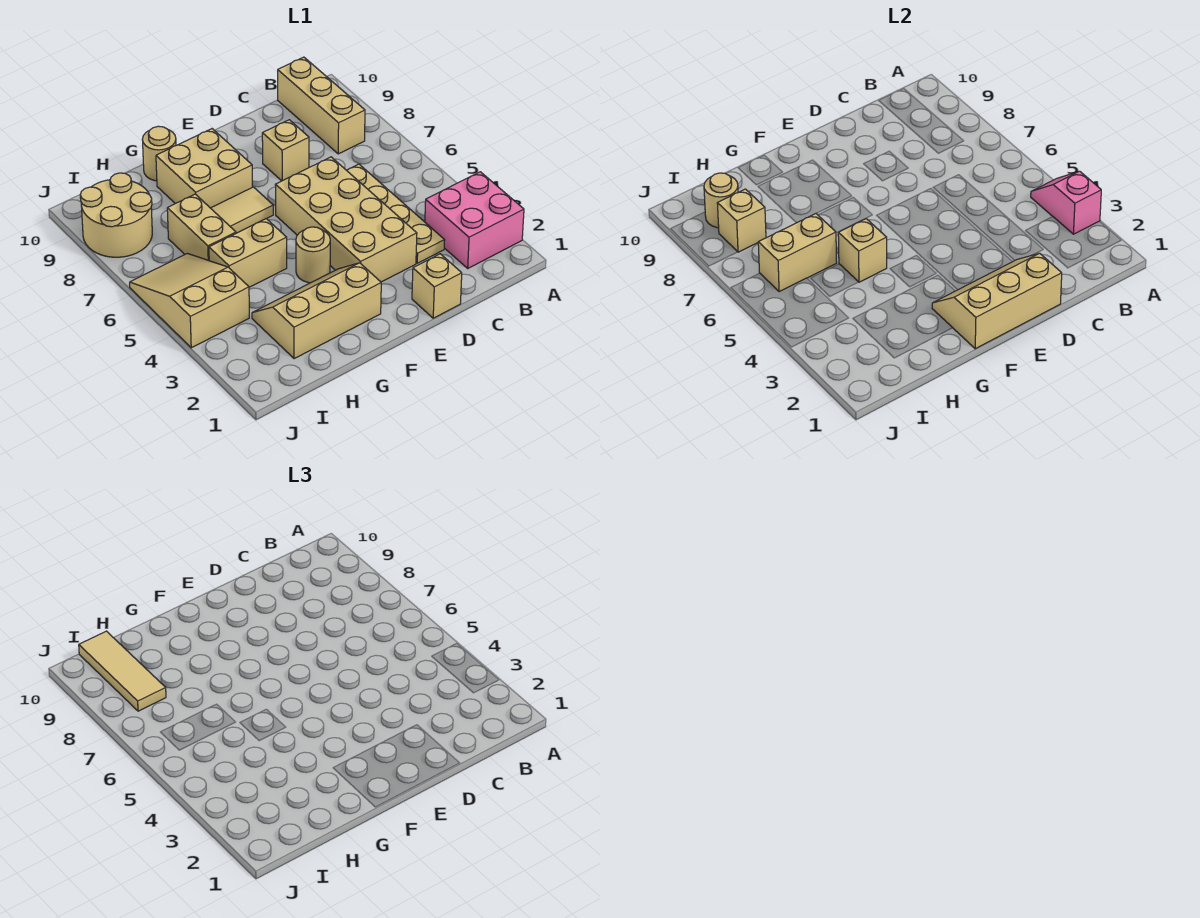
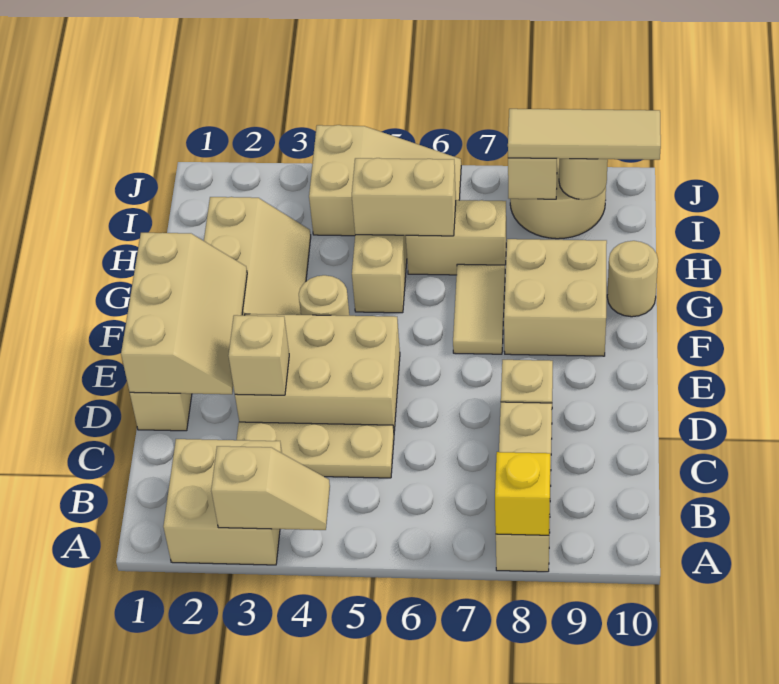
pink 2x2 brick [425,172,524,268] -> tan 2x2 brick [163,439,282,565]
pink 1x2 slope [1031,171,1101,234] -> tan 1x2 slope [211,446,330,530]
none -> yellow 1x1 brick [495,452,550,535]
tan 1x3 brick [278,57,365,154] -> tan 1x3 brick turned to [496,402,552,572]
tan 1x4 plate [347,164,444,263] -> tan 1x3 plate [237,422,394,478]
tan 2x4 brick [275,157,417,282] -> tan 2x3 brick [235,314,400,431]
tan 1x1 brick [838,219,887,282] -> tan 1x1 brick moved to [228,315,289,395]
tan 1x2 brick [758,214,837,292] -> tan 1x2 brick turned to [352,158,456,236]

